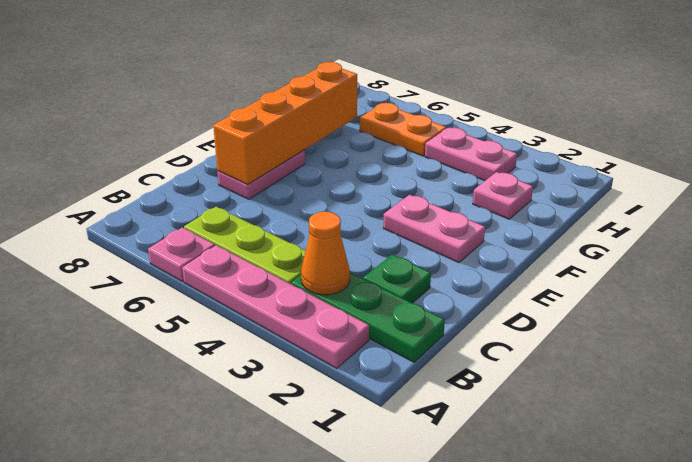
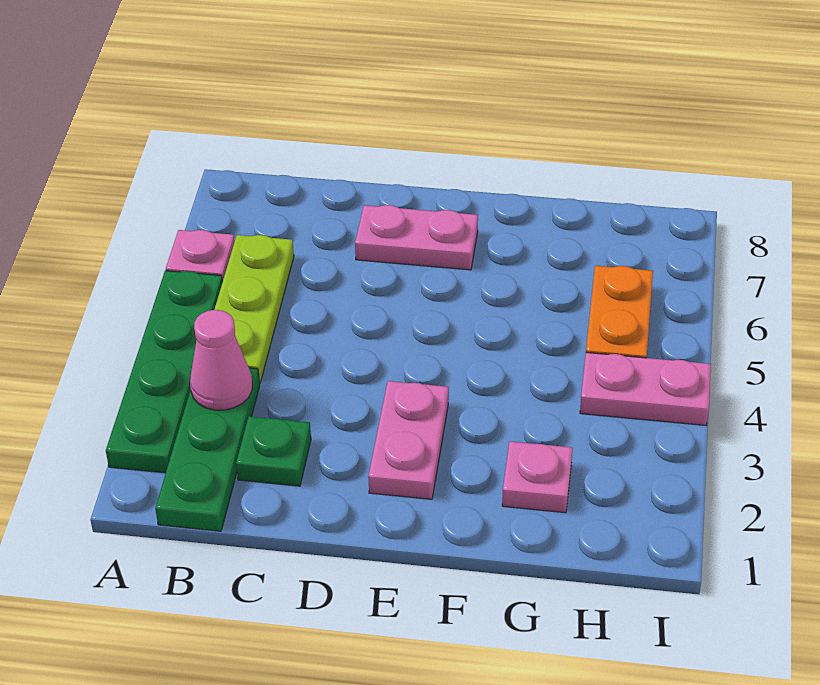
pink 1x4 plate [182,245,369,368] -> green 1x4 plate [106,271,222,473]
orange 1x1 cone [301,212,350,295] -> pink 1x1 cone [190,310,252,410]
orange 1x4 brick [213,62,357,185] -> none
pink 1x2 plate [425,128,517,181] -> pink 1x2 plate turned to [580,353,711,425]

